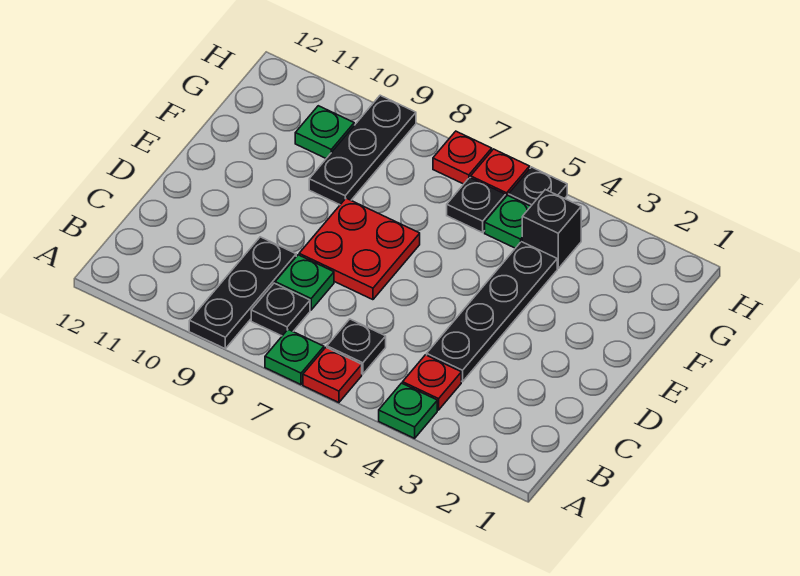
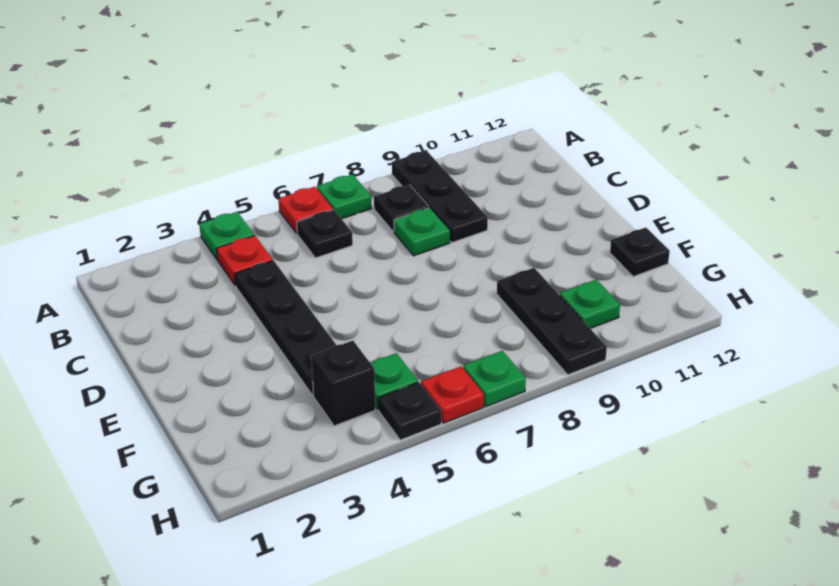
red 2x2 plate [299,198,420,300] -> none
black 1x1 plate [447,177,506,233] -> black 1x1 plate moved to [610,227,670,277]
red 1x1 plate [433,131,492,184] -> green 1x1 plate [463,351,526,407]

